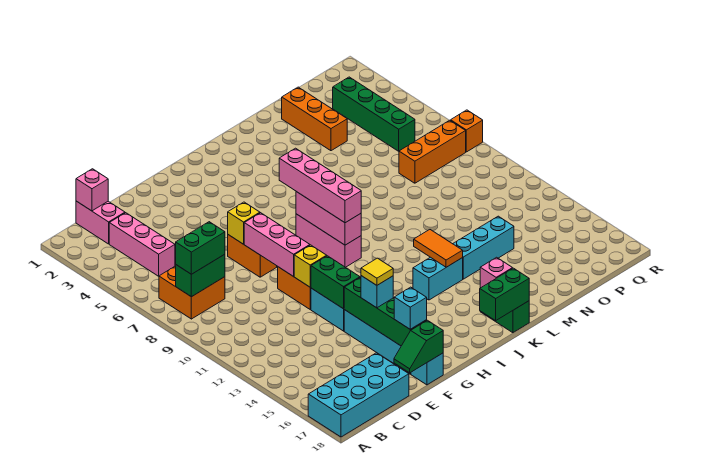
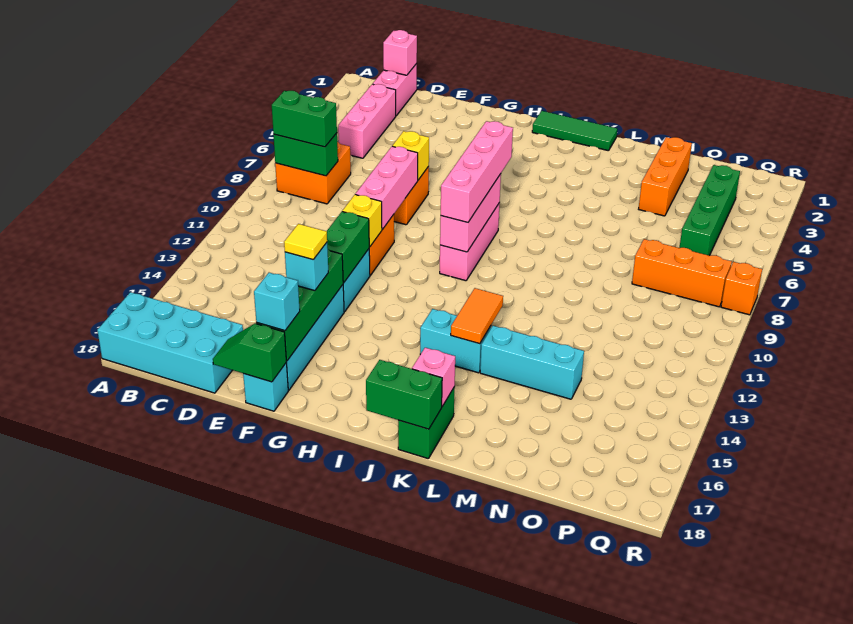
none -> green 1x3 tile [532,111,617,151]

